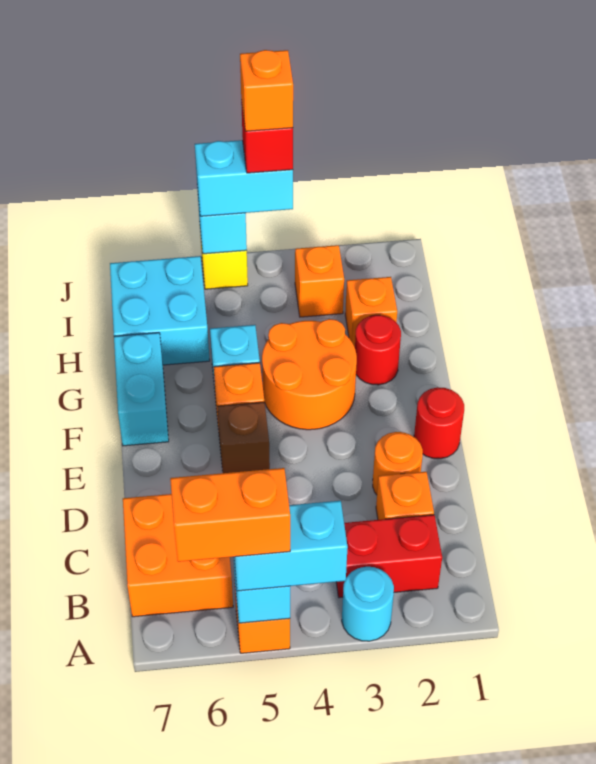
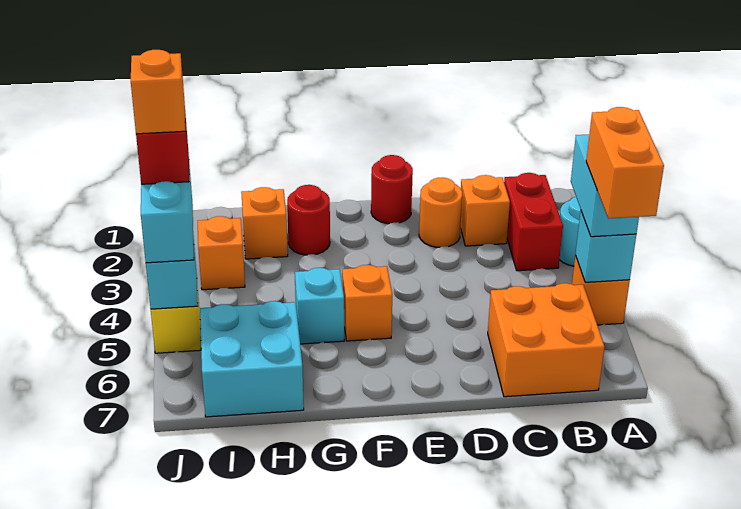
brown 1x1 brick [218,402,270,473] -> none
orange 2x2 round brick [262,319,357,430] -> none
cyan 1x2 brick [114,333,169,446] -> none

